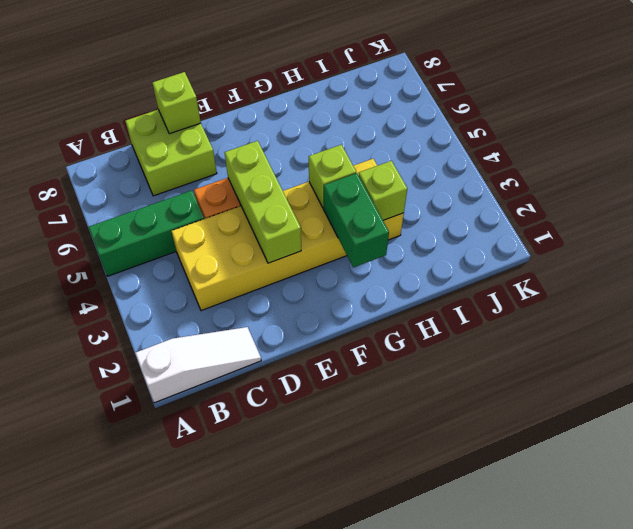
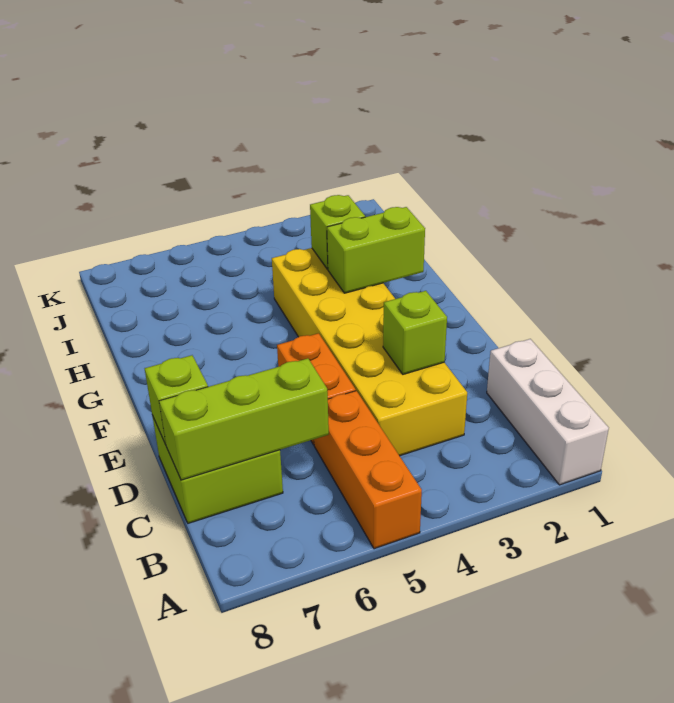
white 1x3 slope [135,327,261,403] -> white 1x3 brick [487,339,609,485]
green 1x3 brick [89,191,204,276] -> orange 1x3 brick [314,391,422,549]
lime 1x3 brick [224,141,301,263] -> lime 1x3 brick moved to [159,358,329,480]
green 1x2 brick [323,173,389,267] -> lime 1x2 brick [327,207,425,293]
lime 1x1 brick [309,145,356,207] -> lime 1x1 brick moved to [383,291,447,374]

